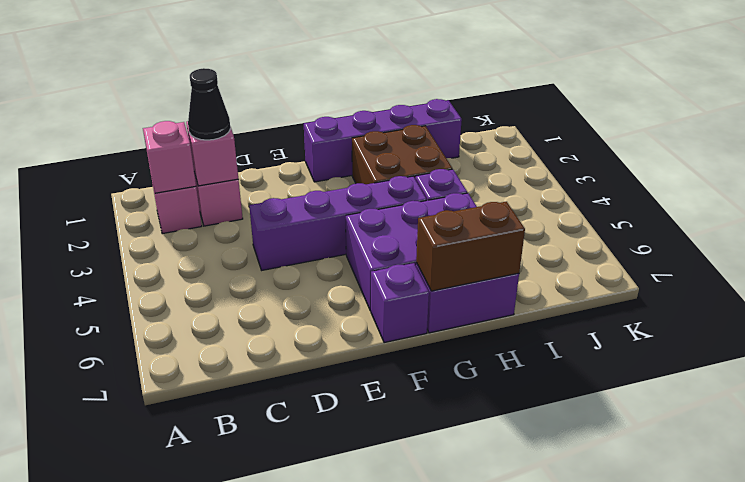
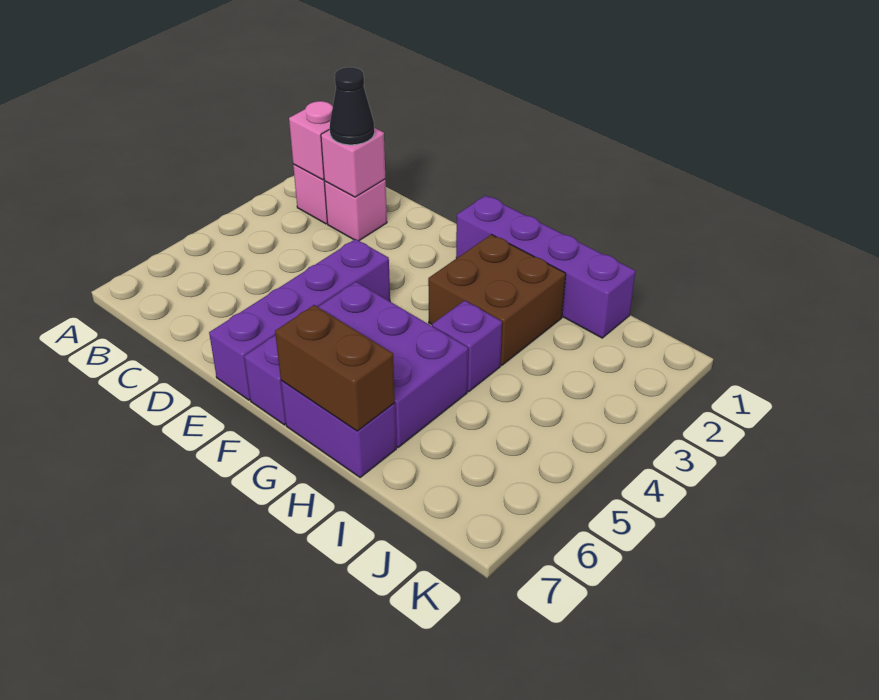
purple 1x4 brick [249,176,427,270] -> purple 1x4 brick turned to [209,239,390,400]

